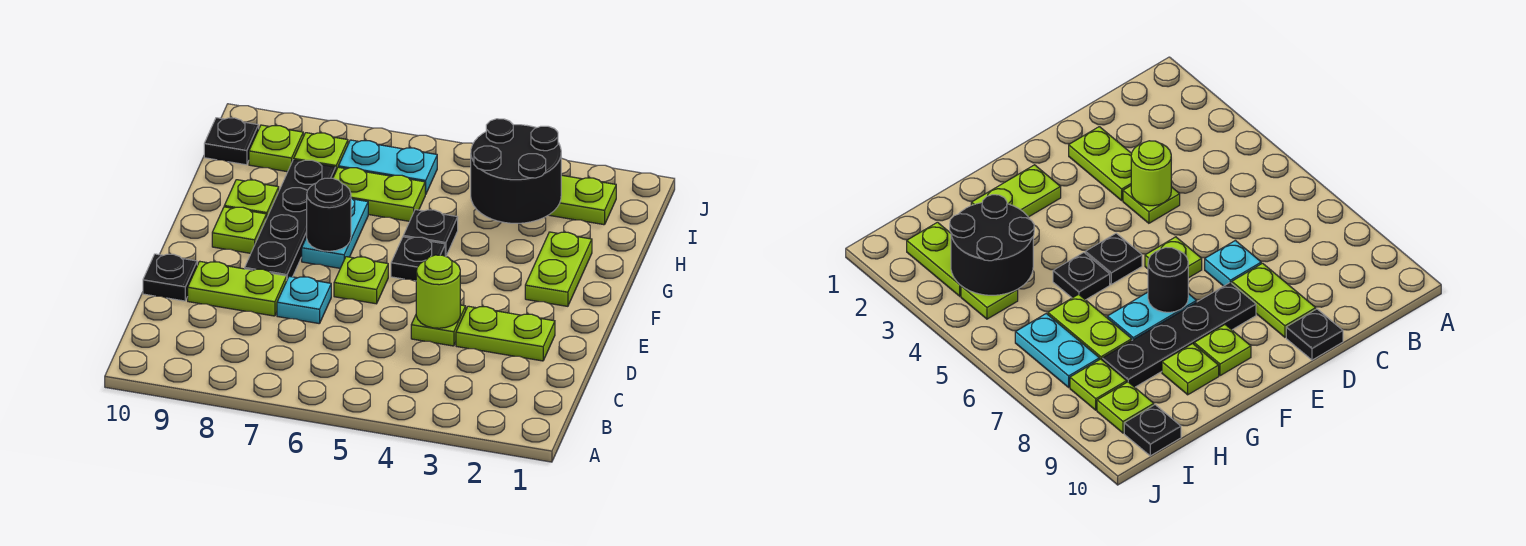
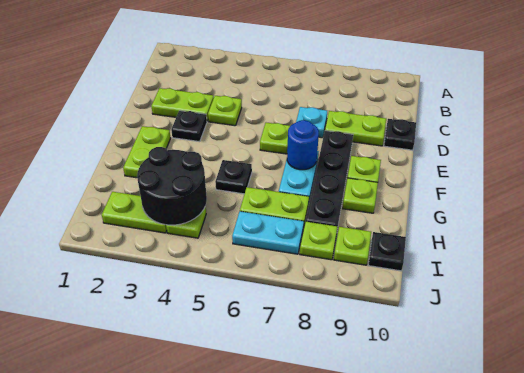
lime 1x1 round brick [416,255,460,328] -> none
black 1x1 plate [391,237,445,281] -> black 1x1 plate moved to [171,111,207,142]
black 1x1 round brick [307,178,351,251] -> blue 1x1 round brick [287,120,319,170]

